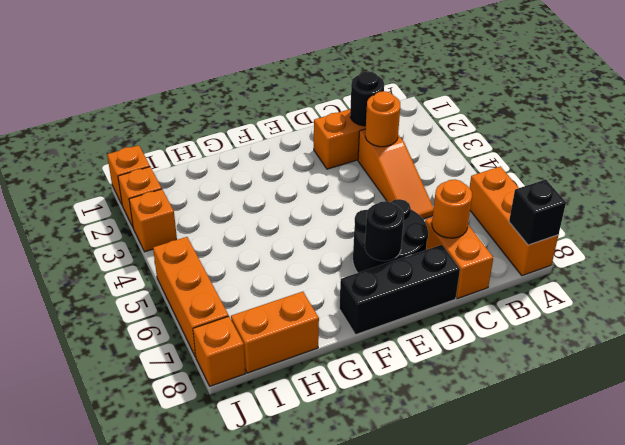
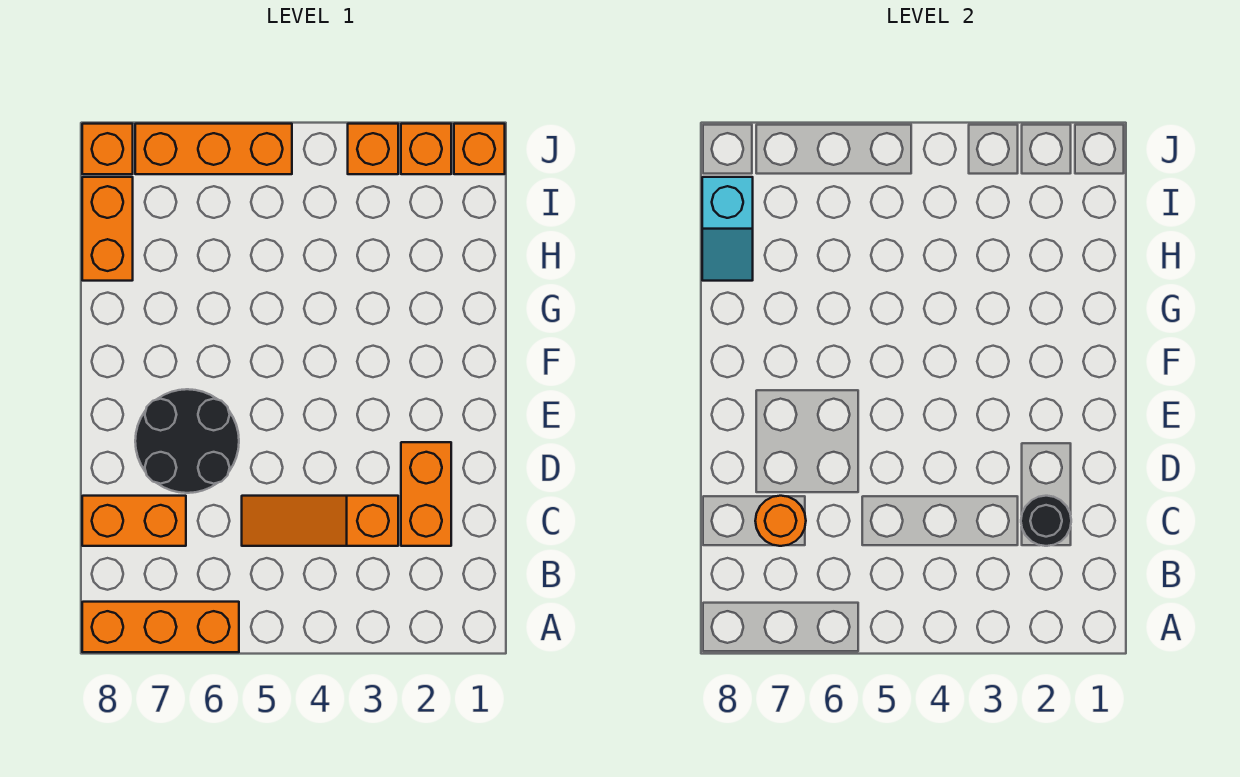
black 1x1 brick [509,179,566,245] -> none
orange 1x1 round brick [365,91,400,147] -> none
black 1x3 brick [339,245,460,335] -> none
black 1x1 round brick [365,201,404,261] -> none
none -> cyan 1x2 slope [702,177,753,281]

